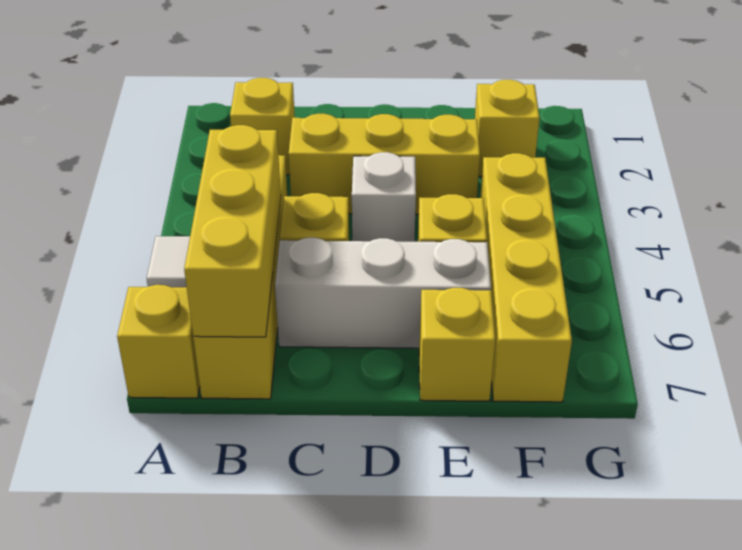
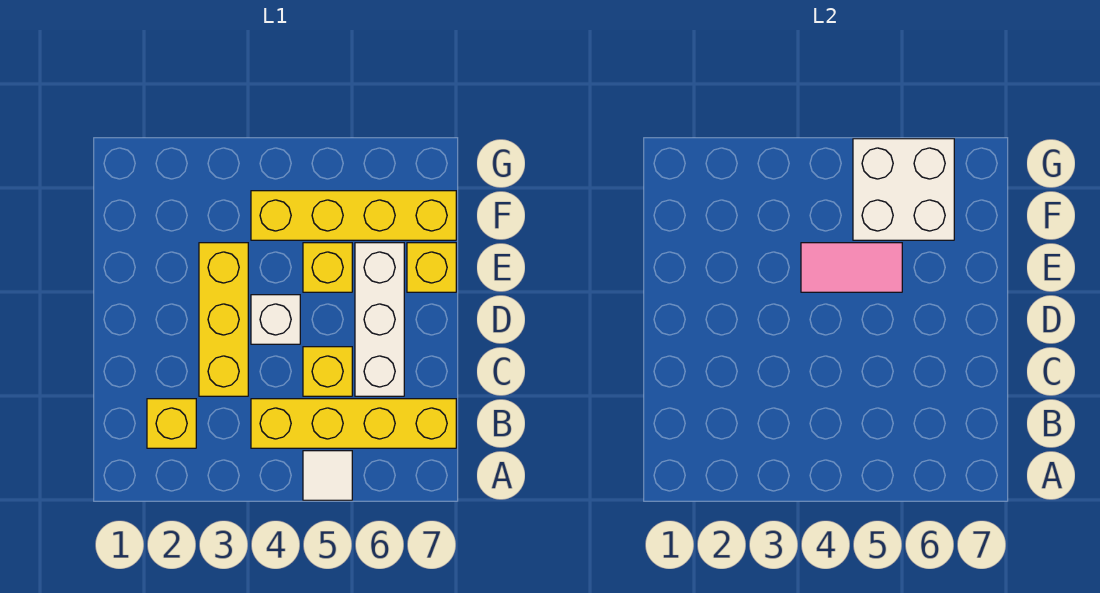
yellow 1x1 brick [117,285,200,398] -> none
yellow 1x3 brick [184,125,281,337] -> none
none -> pink 1x2 tile [801,243,902,292]
yellow 1x1 brick [475,80,540,176] -> none
none -> white 2x2 brick [853,139,954,240]

